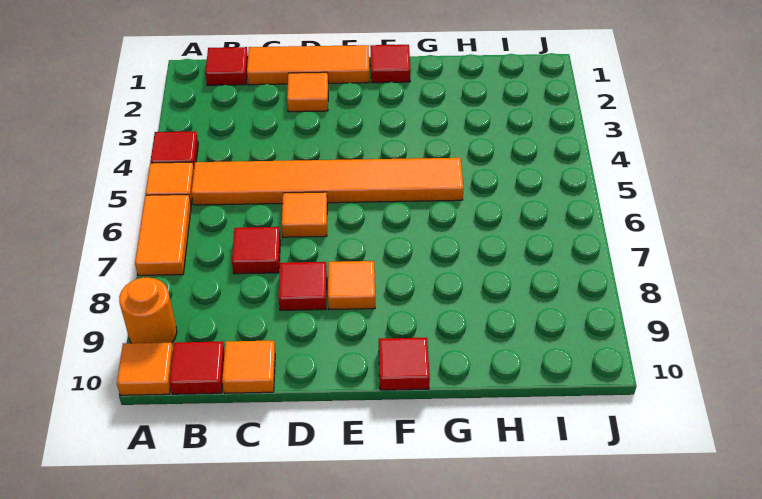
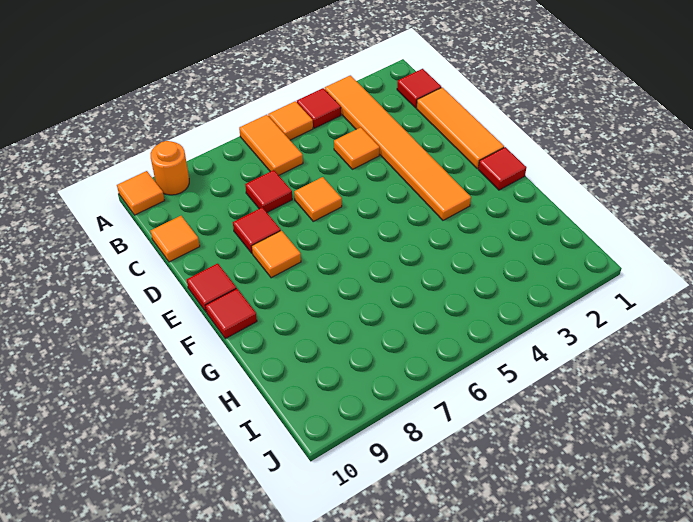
orange 1x2 tile [135,195,191,275] -> orange 1x2 tile turned to [239,115,303,175]
orange 1x6 tile [191,158,464,205] -> orange 1x6 tile moved to [325,75,471,220]
red 1x1 tile [170,341,225,394] -> red 1x1 tile moved to [187,263,236,312]
orange 1x1 tile [287,72,328,112] -> orange 1x1 tile moved to [334,127,380,169]

